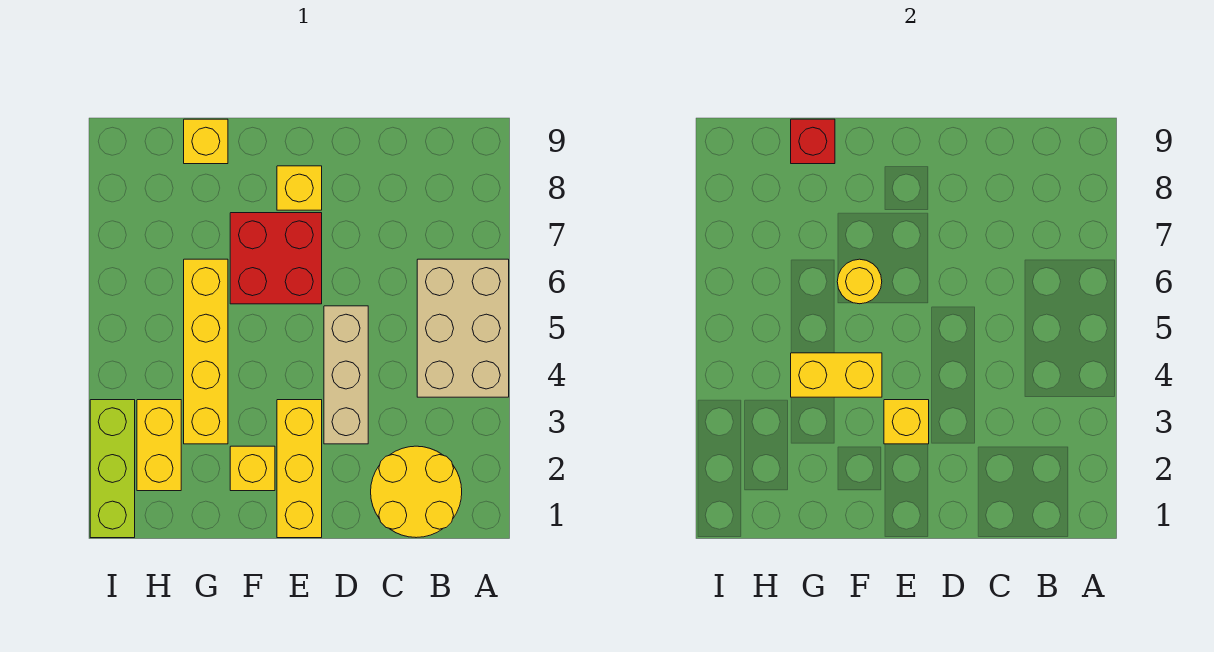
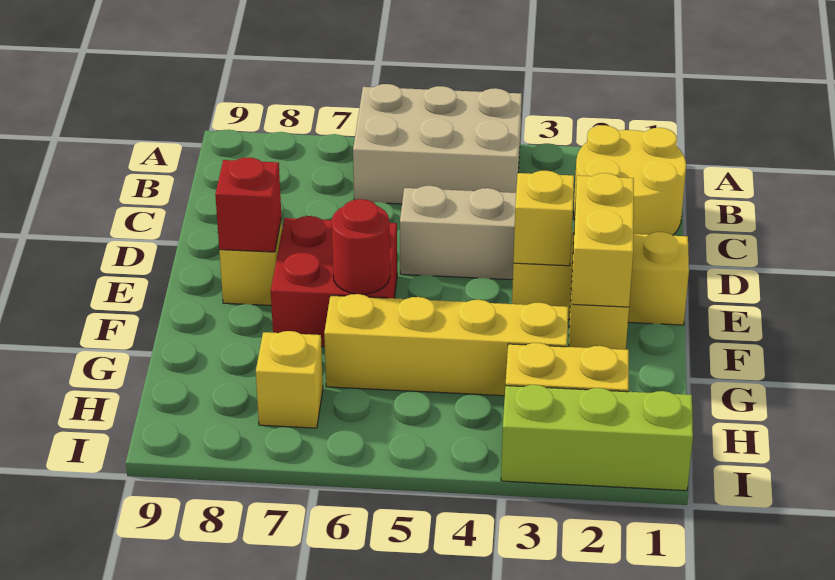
yellow 1x2 brick [791,353,882,397] -> yellow 1x2 brick moved to [571,173,634,307]
yellow 1x1 round brick [837,259,882,304] -> red 1x1 round brick [332,199,390,294]
yellow 1x1 brick [184,119,228,164] -> yellow 1x1 brick moved to [256,331,323,428]
red 1x1 brick [791,119,835,164] -> red 1x1 brick moved to [215,157,281,252]

